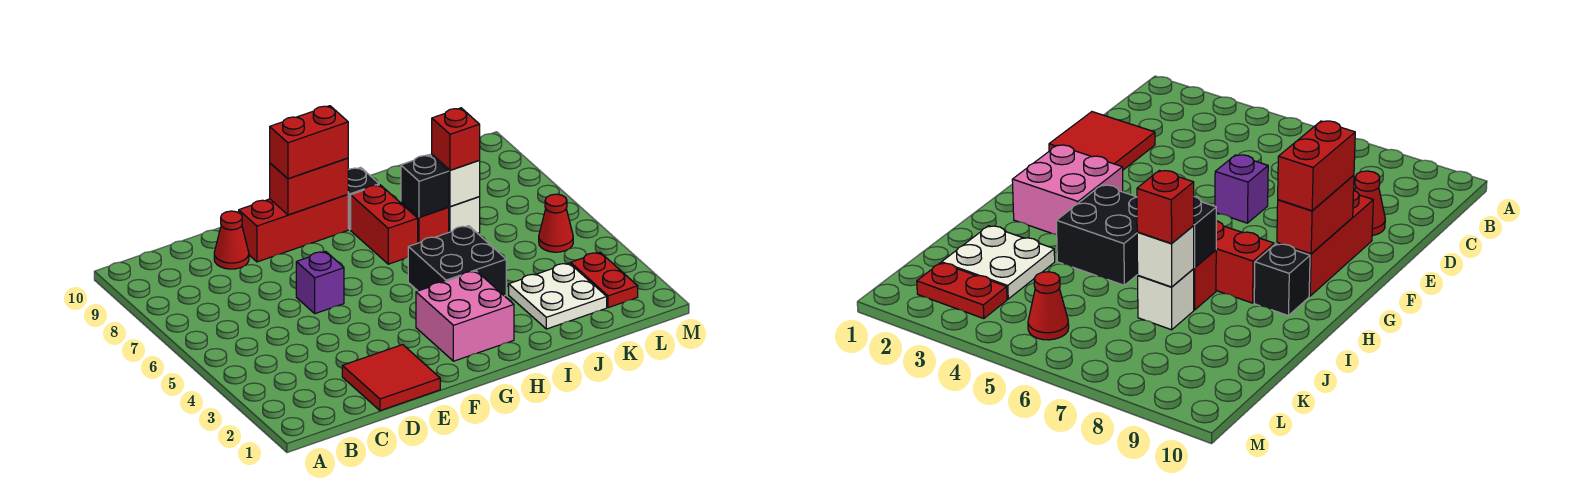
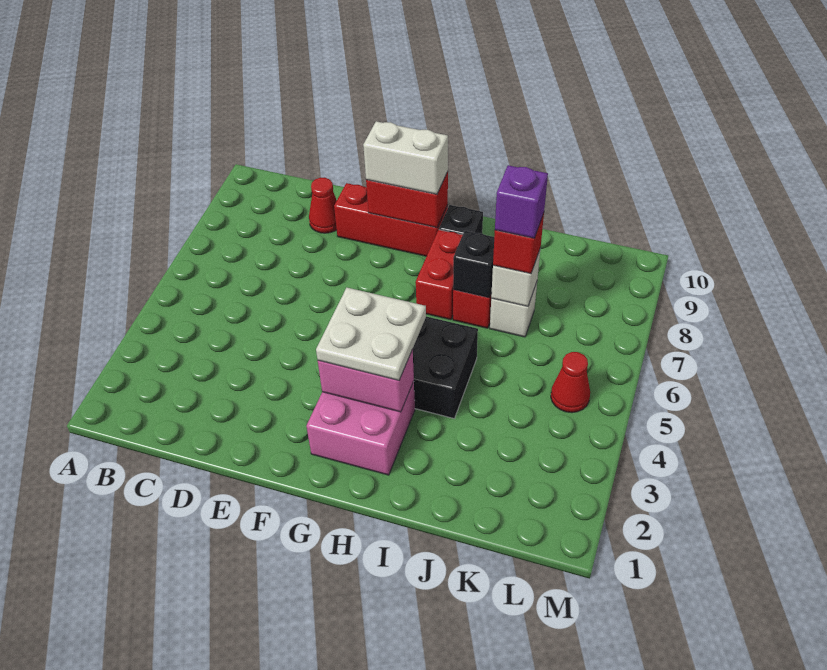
red 2x2 tile [342,345,440,411] -> none
purple 1x1 brick [296,251,344,314] -> purple 1x1 brick moved to [495,165,548,238]
red 1x2 brick [270,106,348,179] -> white 1x2 brick [363,121,448,194]
none -> pink 1x2 brick [318,350,414,412]
white 2x2 plate [509,263,607,329] -> white 2x2 plate moved to [316,288,426,380]
red 1x2 plate [571,252,638,308] -> none

